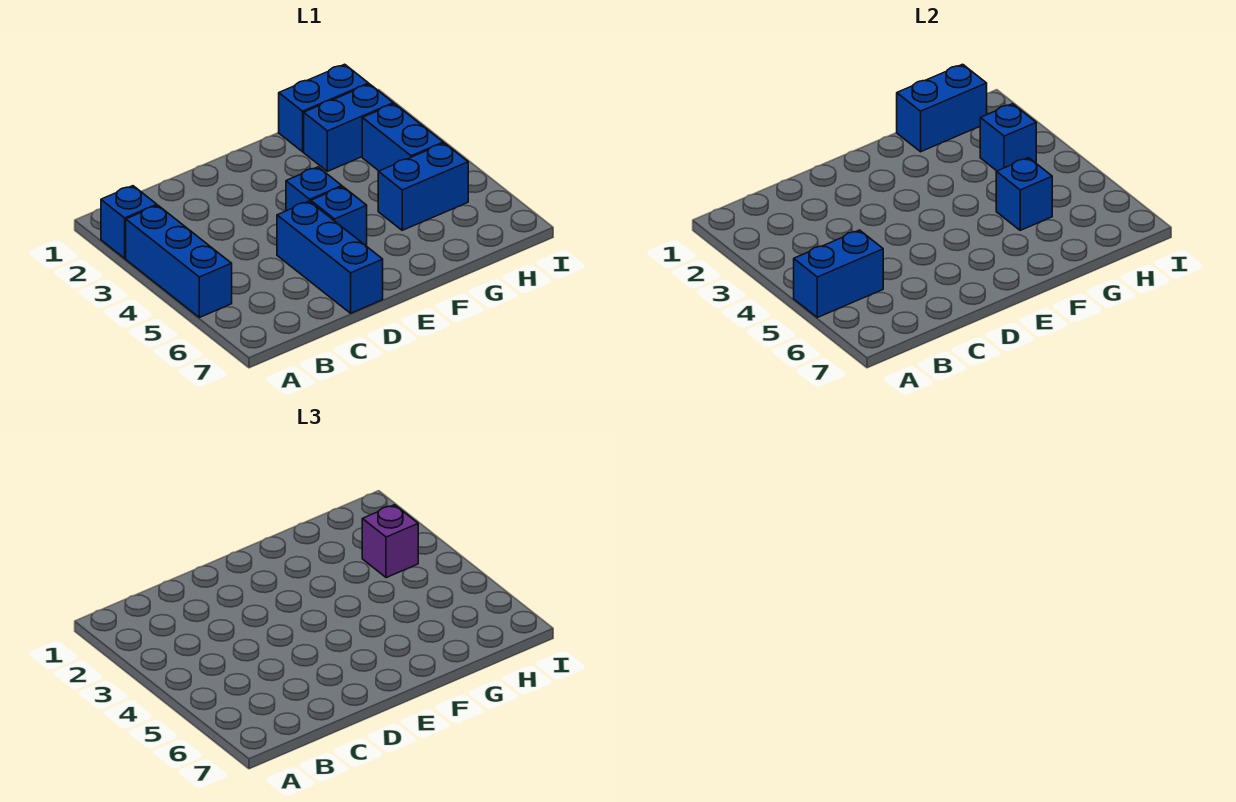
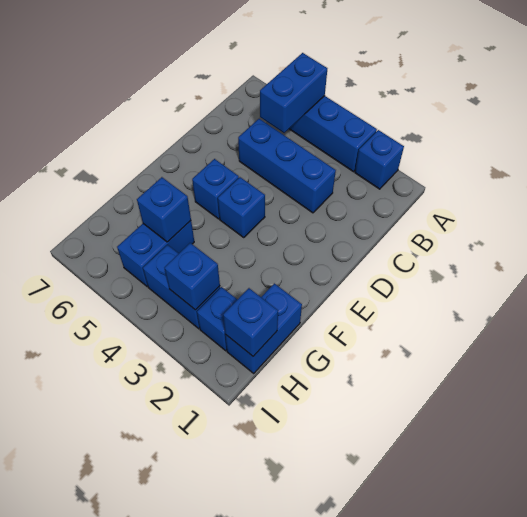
blue 1x3 brick [277,201,383,313] -> blue 1x3 brick moved to [238,119,336,213]
blue 1x2 brick [897,64,987,152] -> blue 1x1 brick [223,288,278,356]
blue 1x2 brick [304,84,393,171] -> blue 1x1 brick [197,287,238,351]
purple 1x1 brick [362,505,418,578] -> none

